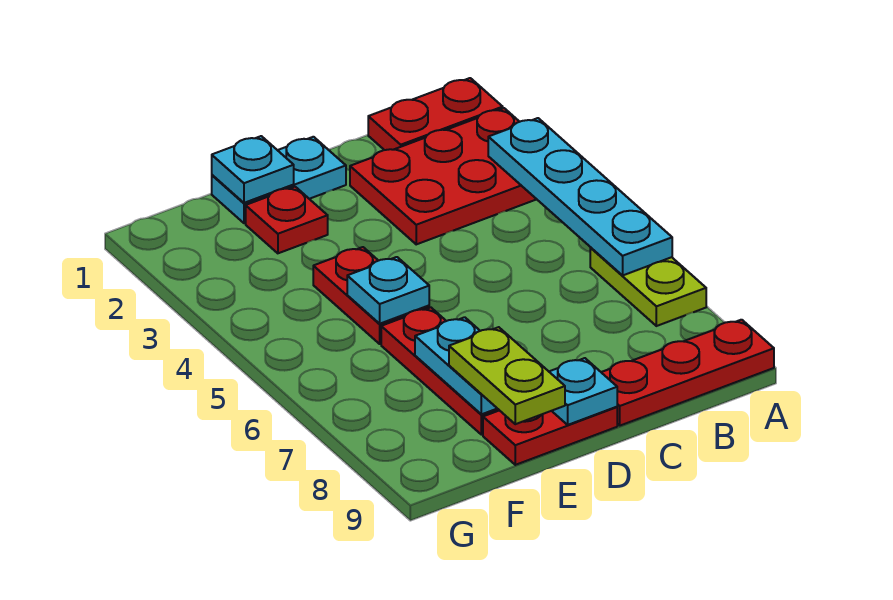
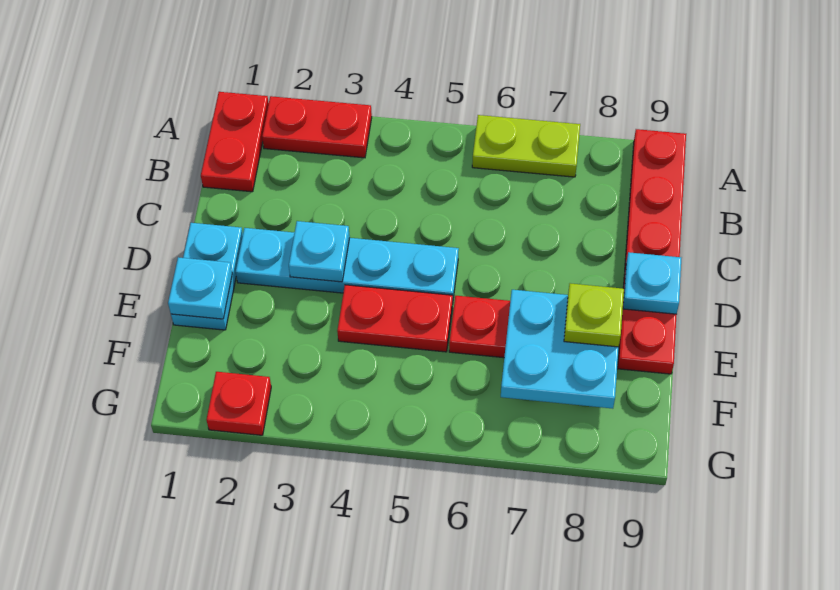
red 2x3 plate [350,108,536,244] -> red 1x2 plate [262,96,372,158]
cyan 1x4 plate [488,118,672,275] -> cyan 1x4 plate moved to [236,228,459,298]
red 1x1 plate [246,187,328,253] -> red 1x1 plate moved to [206,372,271,435]
cyan 1x1 plate [347,257,429,324] -> cyan 1x1 plate moved to [289,221,350,282]
cyan 1x2 plate [415,317,497,414] -> cyan 2x2 plate [501,290,619,409]
lime 1x2 plate [449,327,565,424] -> lime 1x1 plate [564,283,624,347]

